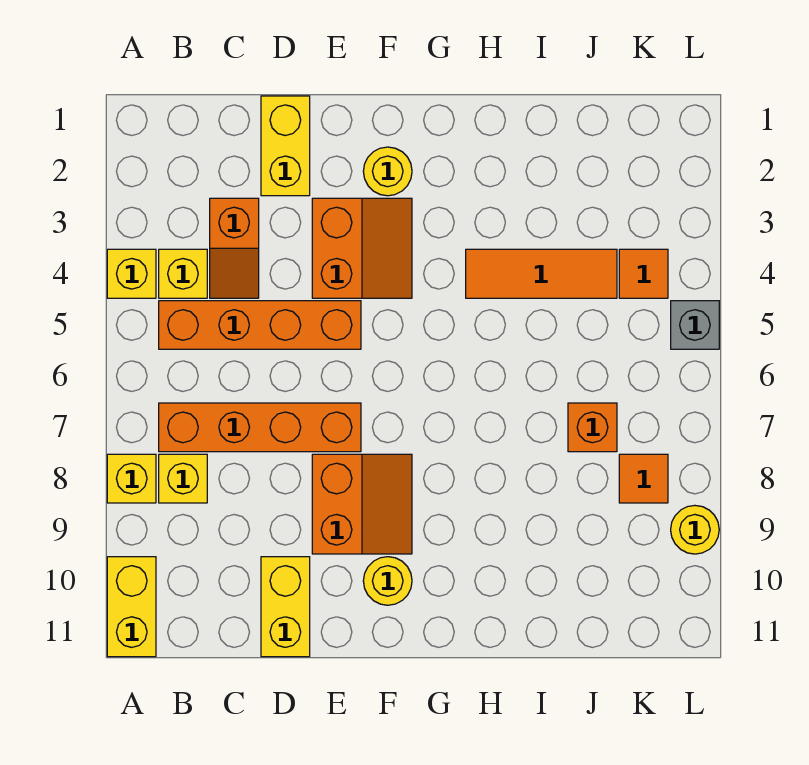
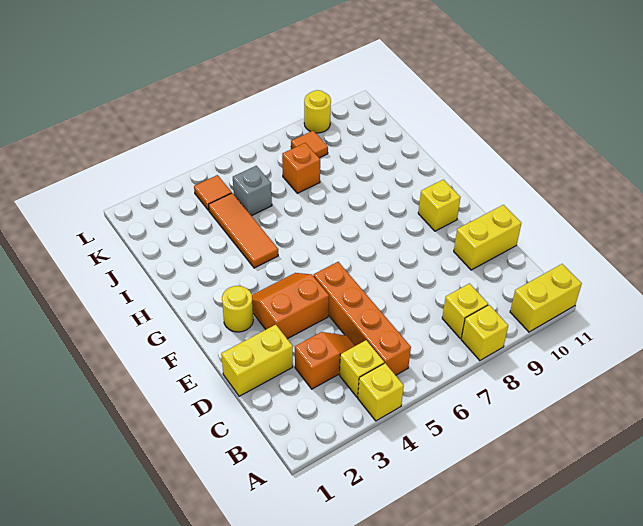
orange 1x4 brick [159,403,361,452] -> none
orange 2x2 slope [312,454,412,554] -> none
yellow 1x1 round brick [363,557,412,605] -> yellow 1x1 brick [418,180,461,231]
grey 1x1 brick [671,301,719,349] -> grey 1x1 brick moved to [233,166,272,216]

